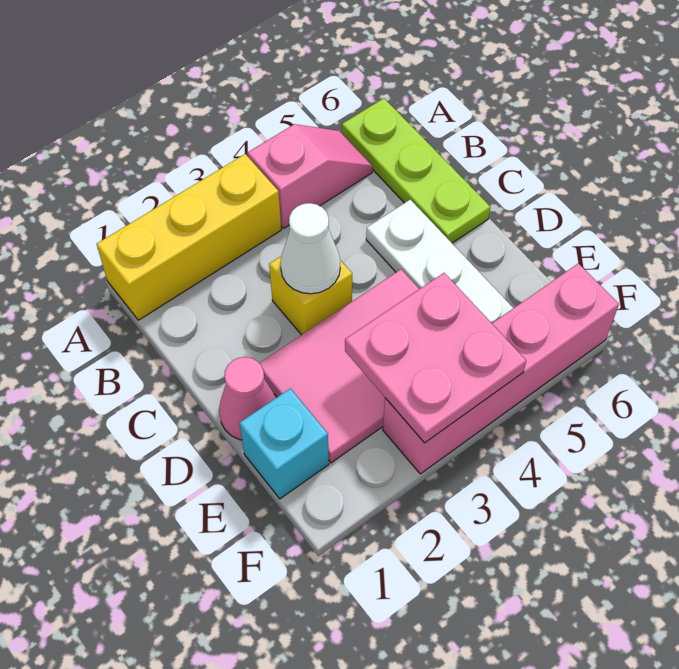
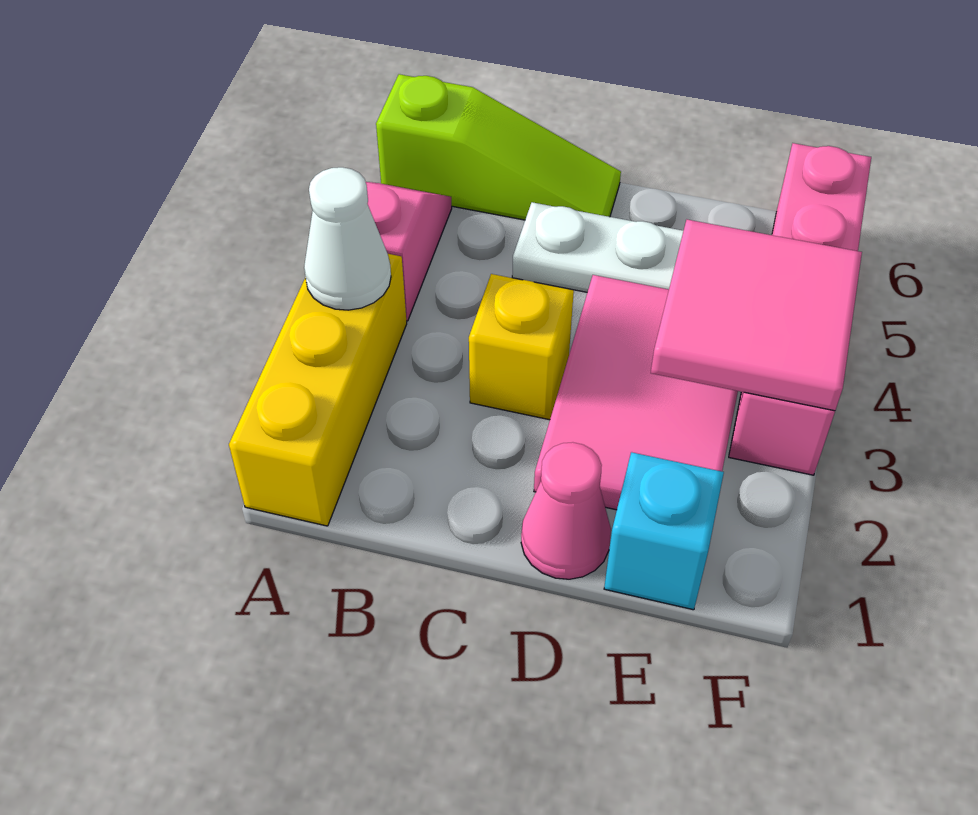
lime 1x3 plate [342,98,490,243] -> lime 1x3 slope [376,74,621,220]
white 1x1 cone [280,203,340,294] -> white 1x1 cone moved to [304,167,391,310]
pink 2x2 plate [345,273,526,443] -> pink 2x2 tile [651,220,862,411]

